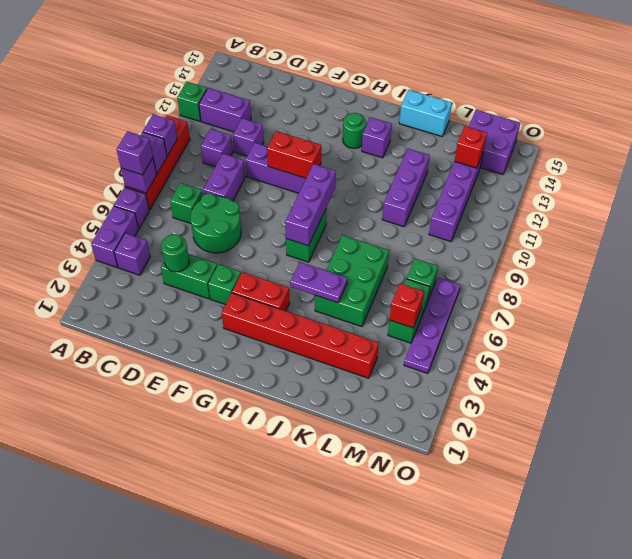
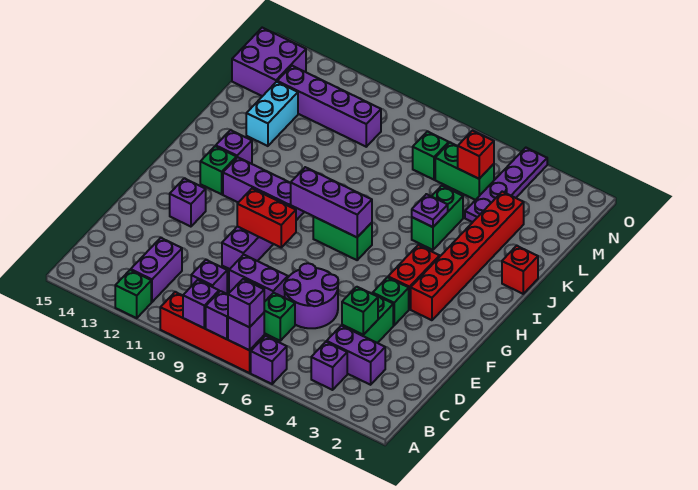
purple 1x2 brick [91,206,139,267] -> purple 1x2 brick moved to [327,326,385,385]
green 1x1 round brick [161,234,189,272] -> green 1x1 brick [342,287,378,335]
green 2x2 round brick [190,194,241,253] -> purple 2x2 round brick [284,263,338,328]
purple 1x1 brick [233,118,264,156] -> purple 1x1 brick moved to [170,178,206,227]
red 1x2 brick [267,131,321,178] -> red 1x2 brick turned to [237,189,296,247]
green 1x1 round brick [343,113,366,148] -> green 1x1 brick [200,146,236,194]
purple 1x2 plate [290,262,347,303] -> purple 1x1 plate [412,194,448,227]
green 2x3 brick [315,235,389,327] -> green 1x2 brick [412,186,463,250]
cyan 1x2 brick [399,90,452,136] -> cyan 1x2 brick moved to [246,82,298,146]
purple 1x3 brick [382,149,430,227] -> purple 1x3 brick moved to [223,157,304,220]
red 1x1 brick [455,126,487,168] -> red 1x1 brick moved to [502,246,538,294]
purple 1x4 plate [404,278,460,373] -> purple 1x4 plate turned to [465,148,547,222]

